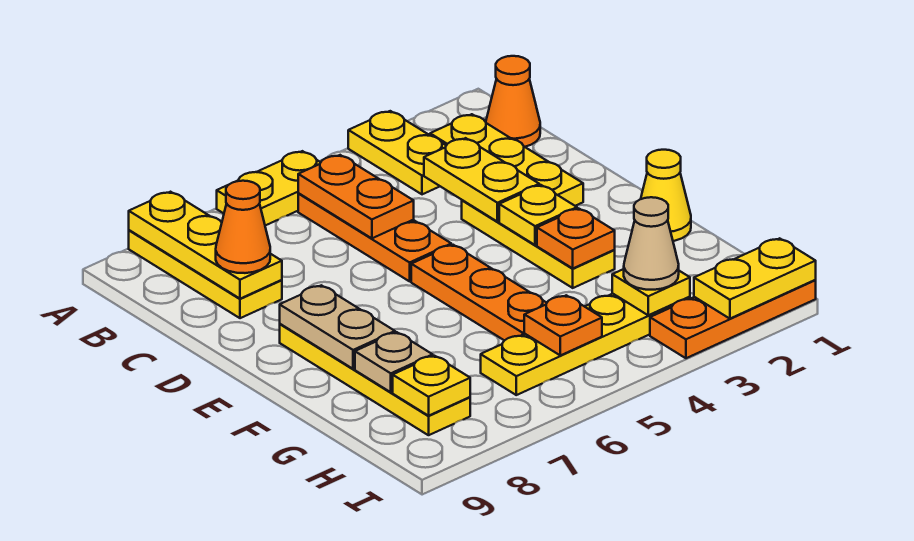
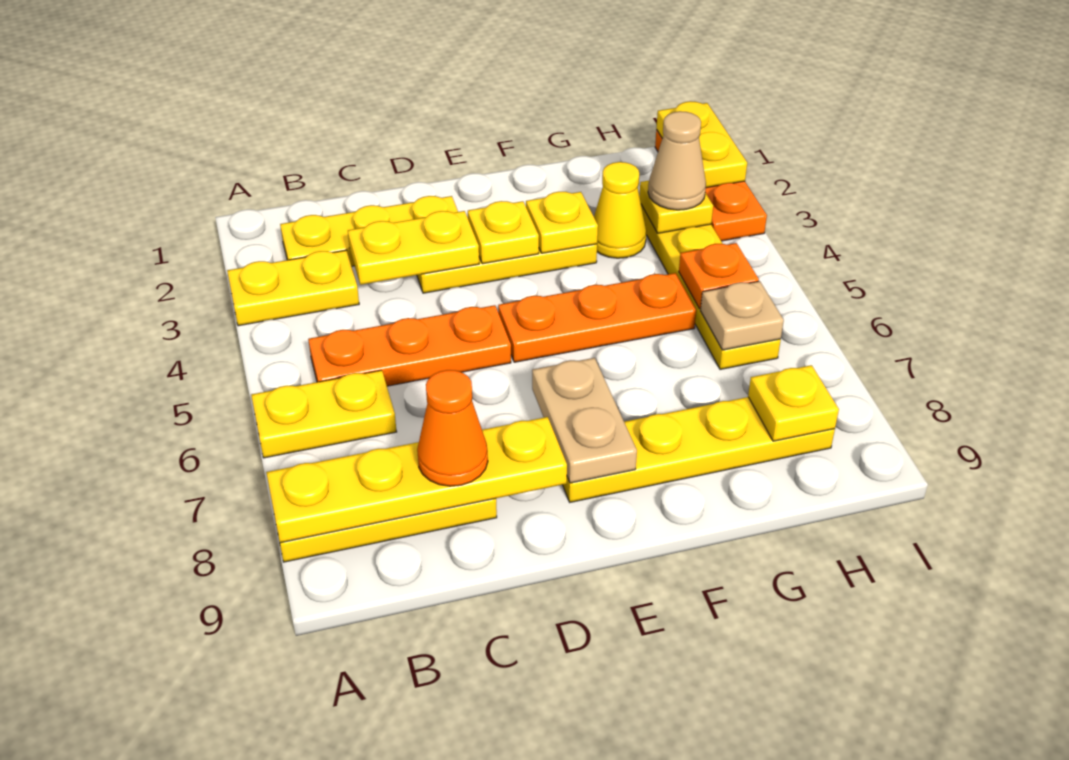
yellow 1x2 plate [217,151,321,226] -> yellow 1x2 plate turned to [251,370,397,458]
yellow 1x3 plate [129,192,282,299] -> yellow 1x4 plate [266,417,567,543]
orange 1x1 cone [486,56,540,147] -> none
orange 1x2 plate [298,155,414,238] -> none
tan 1x2 plate [280,285,395,369] -> tan 1x2 plate turned to [532,358,637,483]
yellow 1x1 cone [641,150,691,241] -> yellow 1x1 cone moved to [594,162,646,258]
orange 1x1 plate [537,208,615,268] -> yellow 1x1 plate [526,192,598,253]
tan 1x1 plate [355,332,433,392] -> tan 1x1 plate moved to [700,281,784,350]

